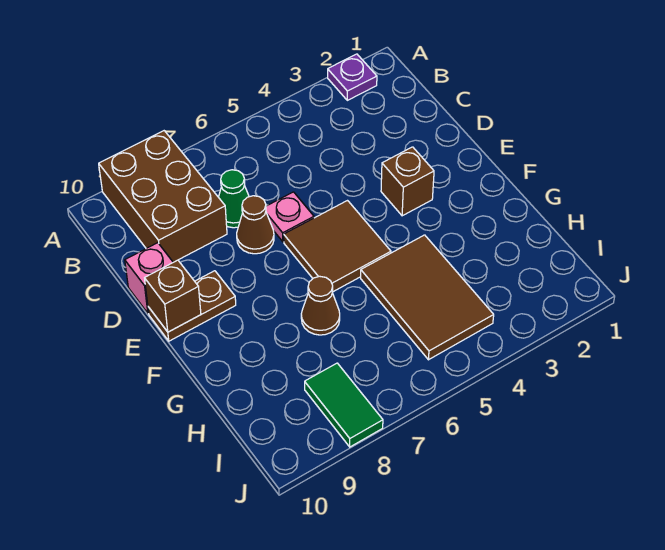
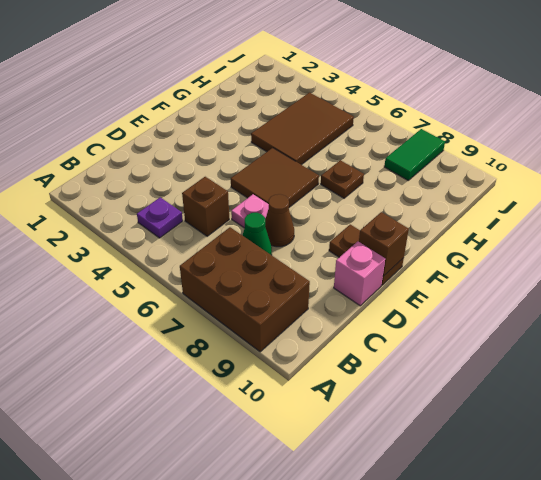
purple 1x1 plate [328,54,377,100] -> purple 1x1 plate moved to [137,197,183,238]
brown 2x3 brick [99,131,227,262] -> brown 2x3 brick turned to [180,227,310,352]
brown 1x1 brick [381,147,434,216] -> brown 1x1 brick moved to [182,177,229,236]
brown 1x1 cone [301,276,340,335] -> brown 1x1 plate [321,160,364,198]

